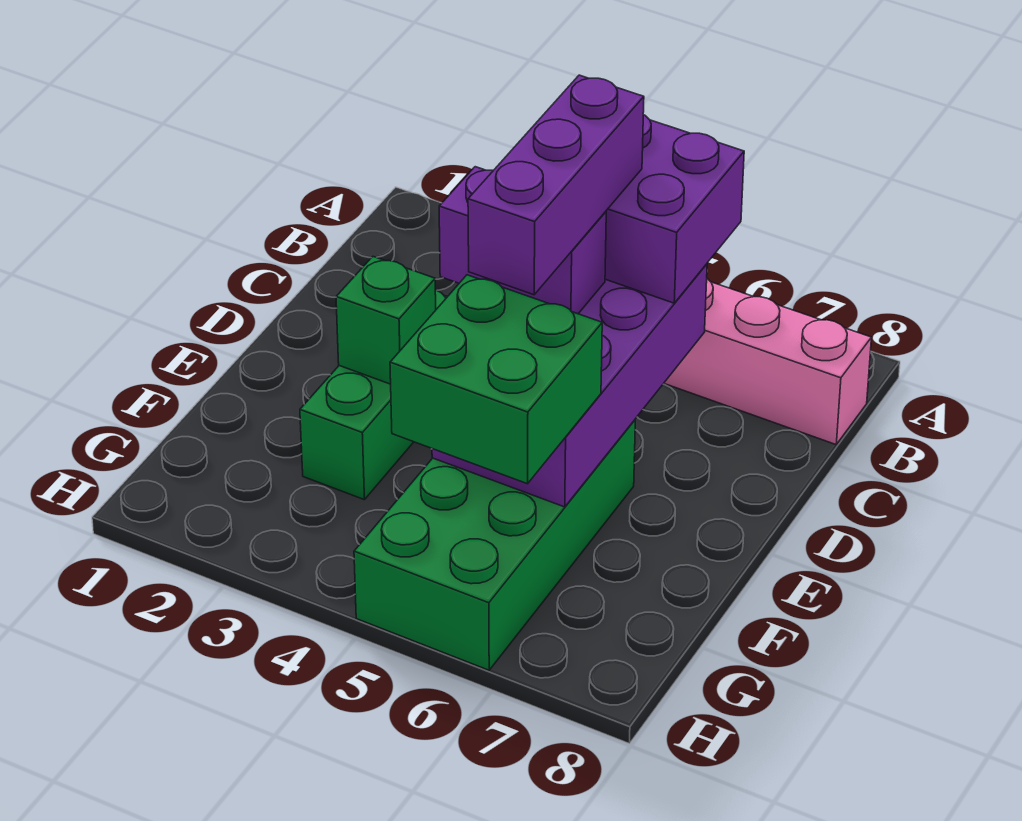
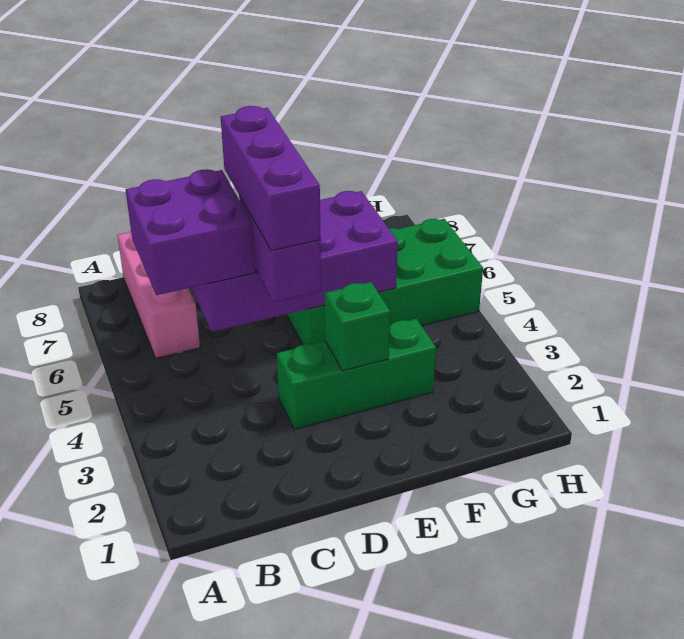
purple 1x3 brick [468,75,644,295] -> purple 1x3 brick turned to [221,106,321,251]
green 2x2 brick [390,275,602,484] -> none

